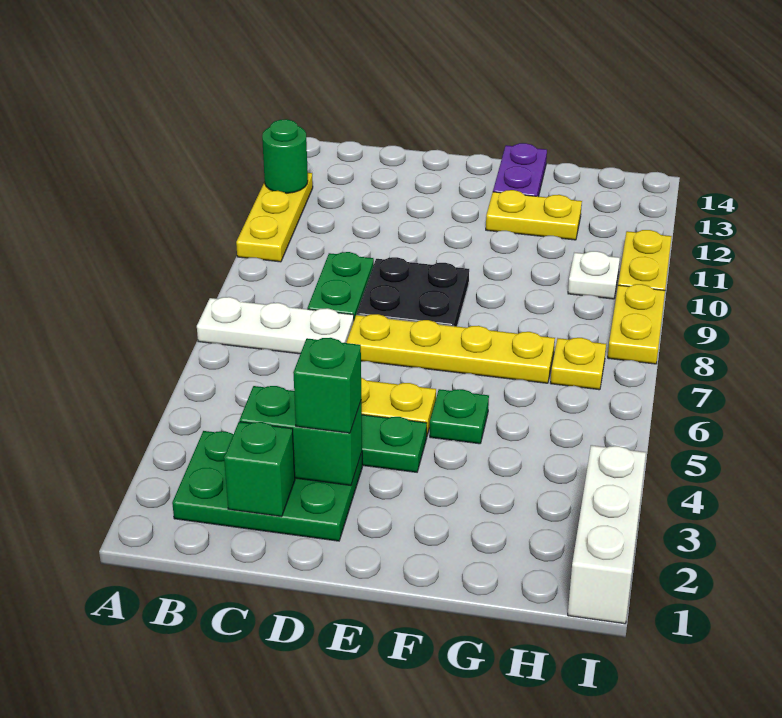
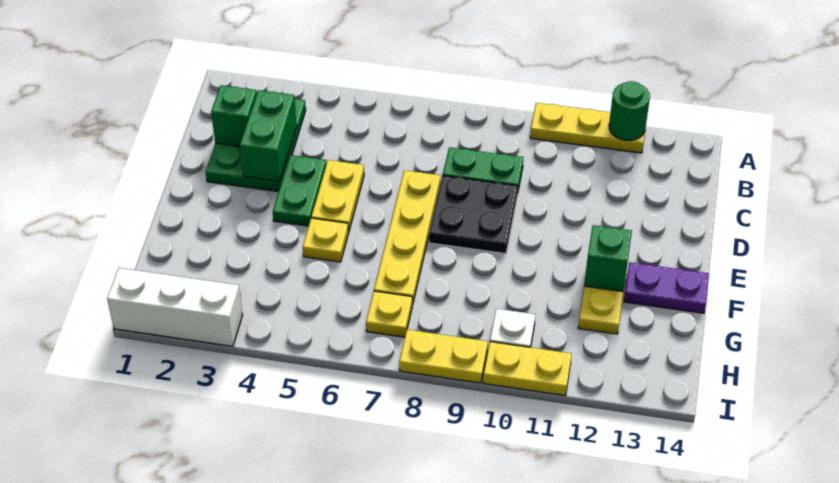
white 1x3 plate [197,297,354,354] -> none
green 1x1 brick [293,338,361,433] -> green 1x1 brick moved to [584,225,632,292]
green 1x1 plate [430,389,489,444] -> yellow 1x1 plate [303,218,349,262]

